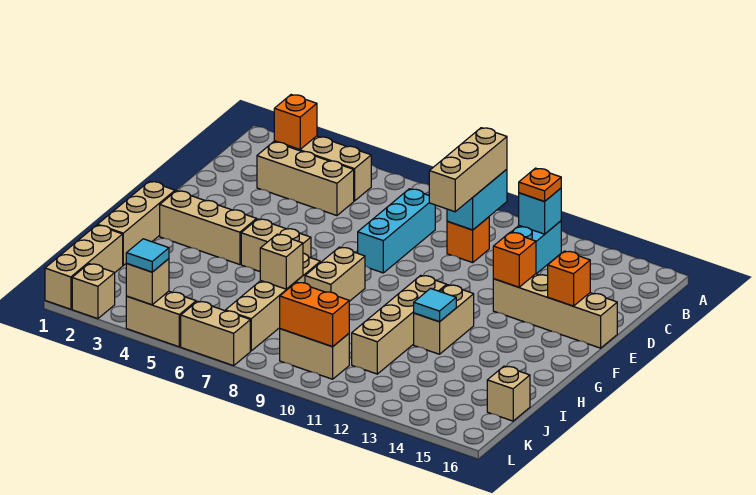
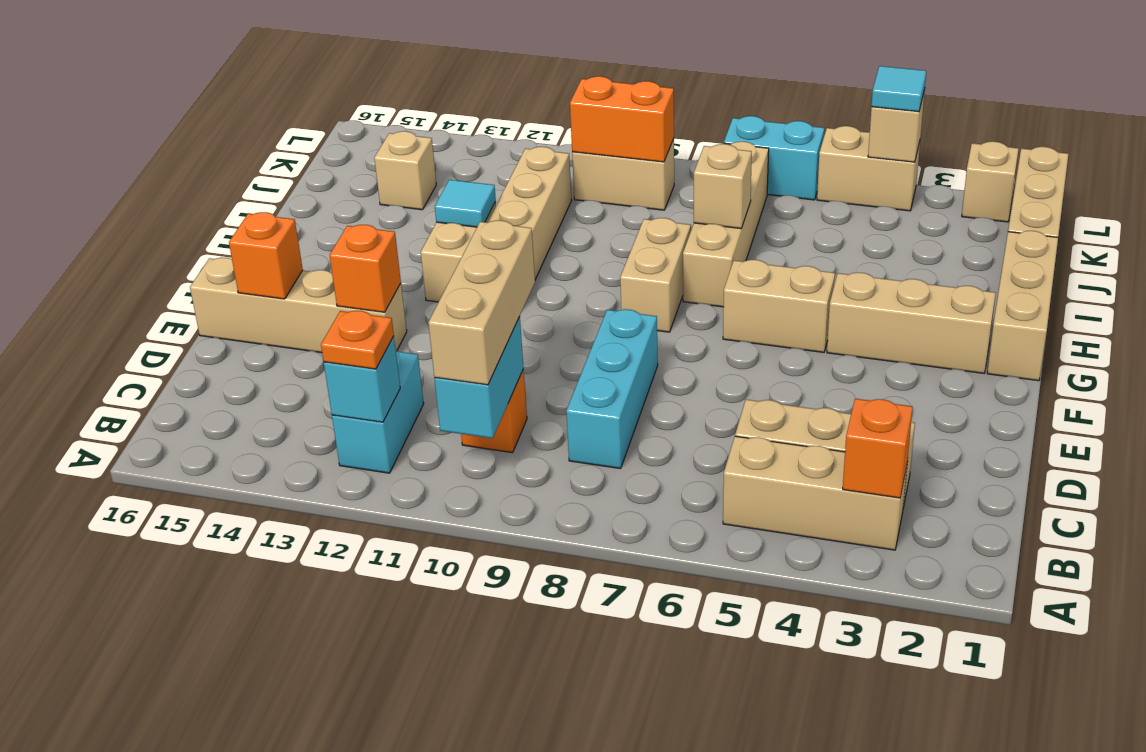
tan 1x1 brick [487,366,530,421] -> tan 1x1 brick moved to [374,131,436,210]
tan 1x2 brick [181,301,250,366] -> cyan 1x2 brick [724,116,824,200]

